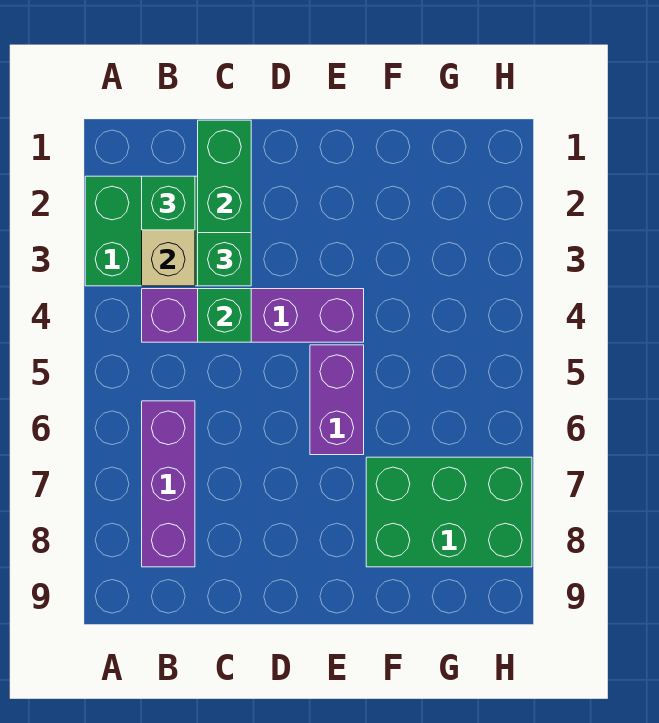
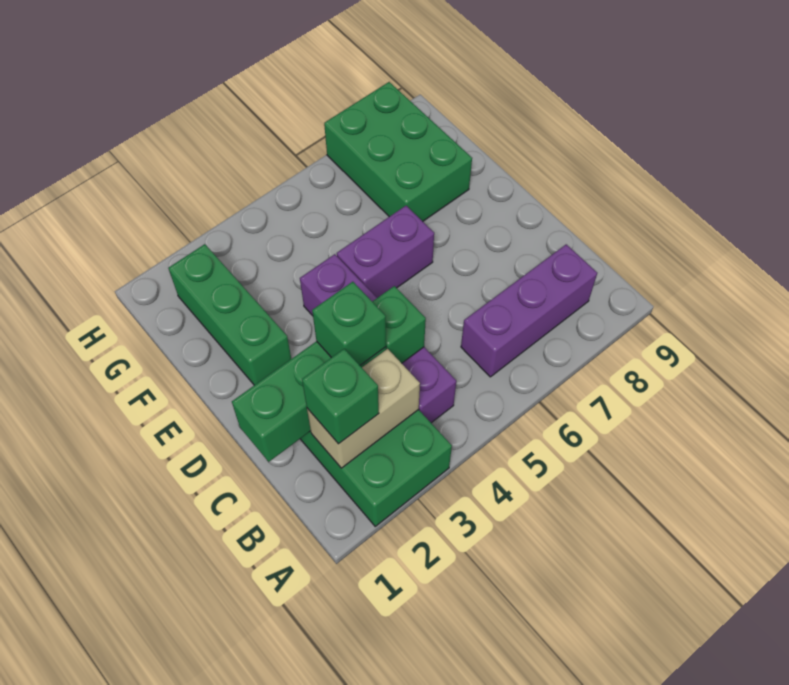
none -> green 1x3 brick [168,244,291,385]

